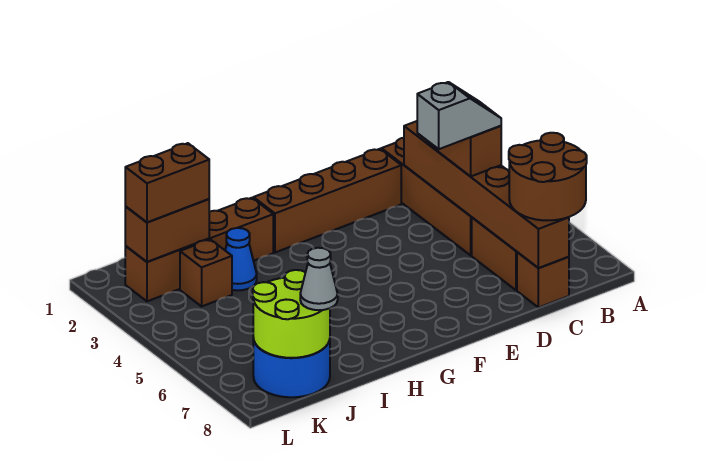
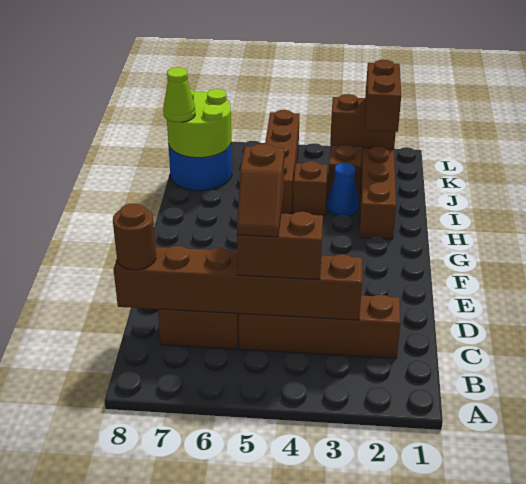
brown 2x2 round brick [509,133,587,220] -> brown 1x1 round brick [113,203,156,270]
grey 1x2 slope [417,82,501,149] -> brown 1x2 slope [237,144,284,237]
brown 1x1 brick [517,252,569,308] -> brown 1x1 brick moved to [293,161,327,216]
brown 1x4 brick [253,149,401,252] -> brown 1x4 brick moved to [265,110,299,214]
brown 1x2 brick [125,199,209,262] -> brown 1x2 brick turned to [330,94,396,149]
grey 1x1 cone [300,248,338,310] -> lime 1x1 cone [163,67,195,122]

